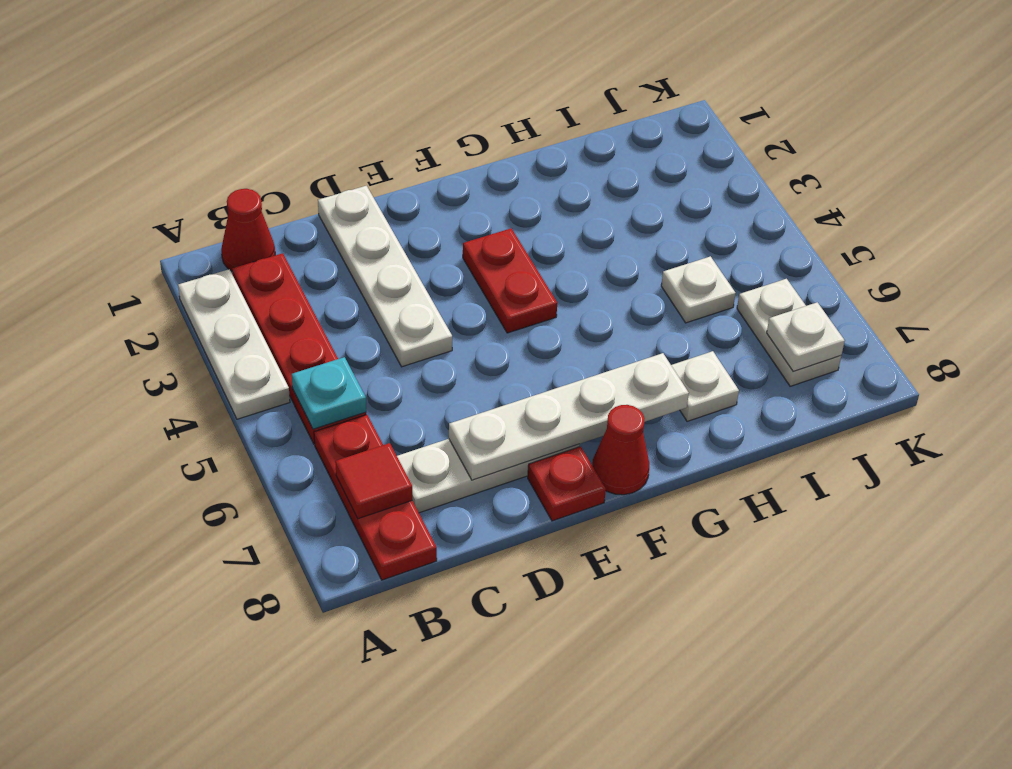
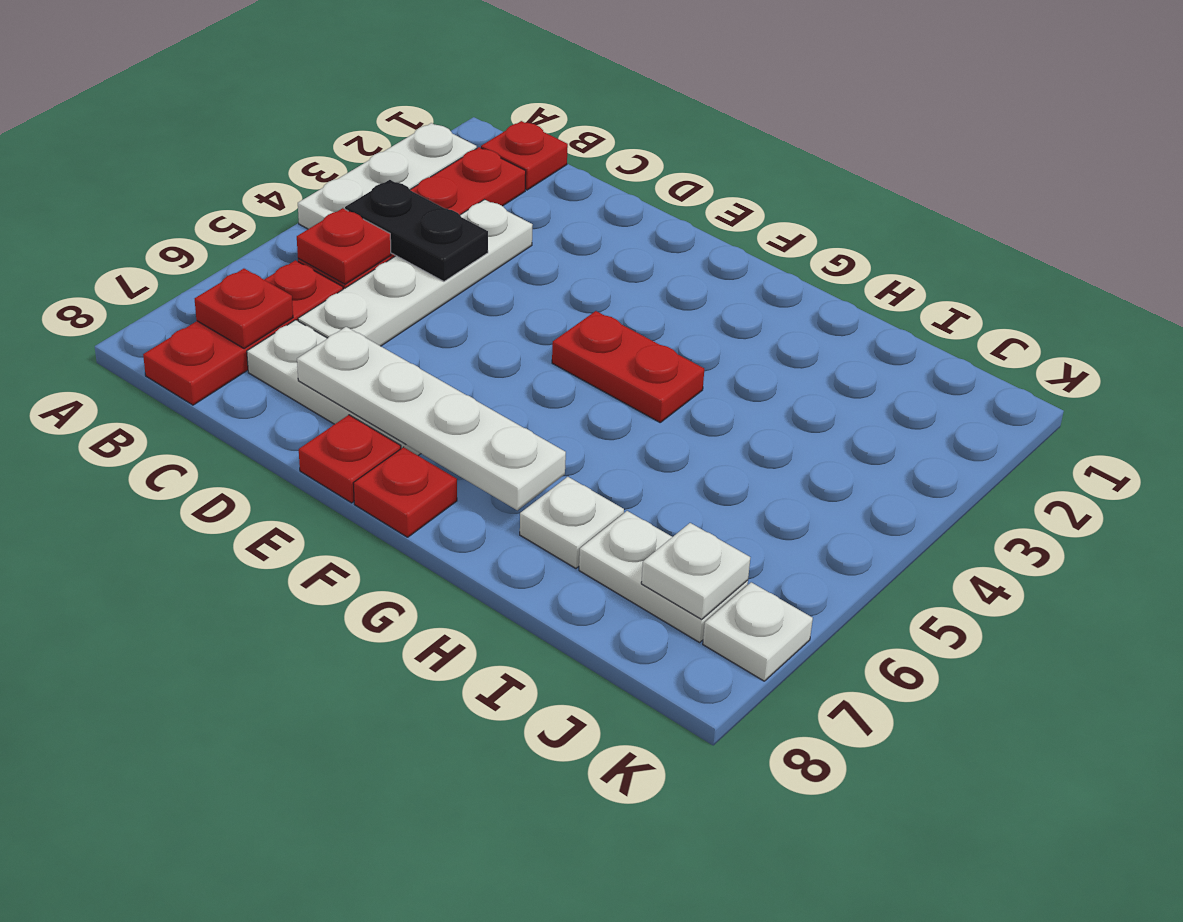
red 1x1 cone [221,189,275,271] -> red 1x1 plate [481,121,568,190]
none -> black 1x2 plate [345,180,488,282]
cyan 1x1 plate [292,357,366,429] -> red 1x1 plate [297,208,391,284]
red 1x1 tile [335,443,412,519] -> red 1x1 plate [195,269,293,348]
white 1x4 plate [318,186,452,367] -> white 1x4 plate moved to [298,200,533,346]
red 1x2 plate [463,228,557,333] -> red 1x2 plate turned to [552,311,704,422]
red 1x1 cone [592,405,649,495] -> red 1x1 plate [353,447,457,537]
white 1x1 plate [661,256,736,323] -> white 1x1 plate moved to [703,582,813,681]
white 1x2 plate [737,279,841,386] -> white 1x2 plate turned to [579,511,748,642]

